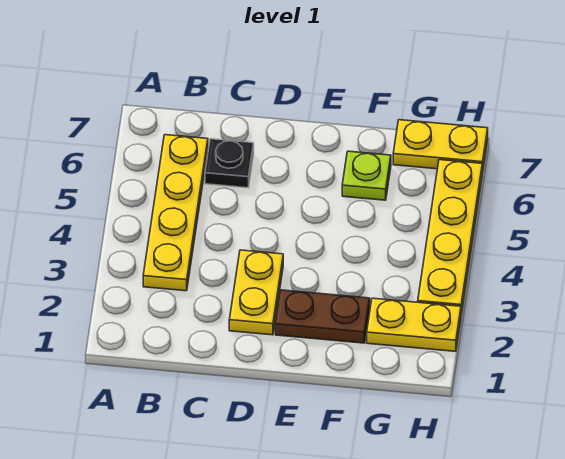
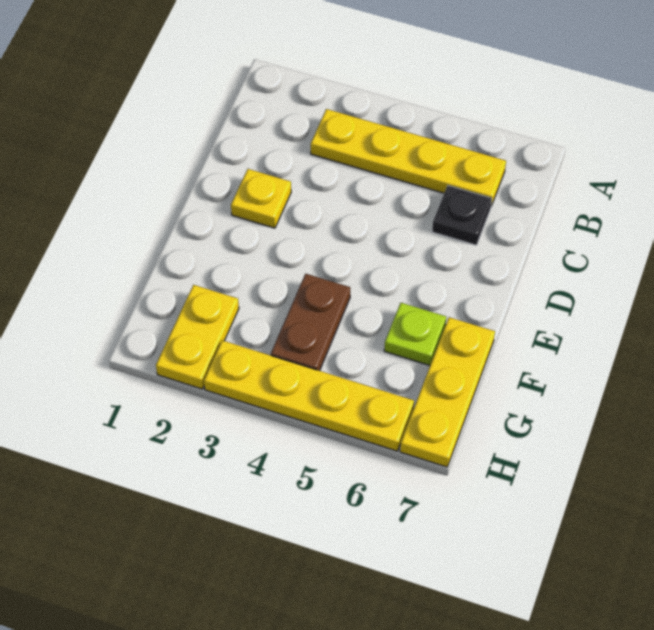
yellow 1x2 plate [229,250,283,335] -> yellow 1x1 plate [231,169,291,228]
brown 1x2 plate [275,290,370,343] -> brown 1x2 plate moved to [271,274,350,371]
yellow 1x2 plate [393,120,488,173] -> yellow 1x3 plate [400,317,495,467]

